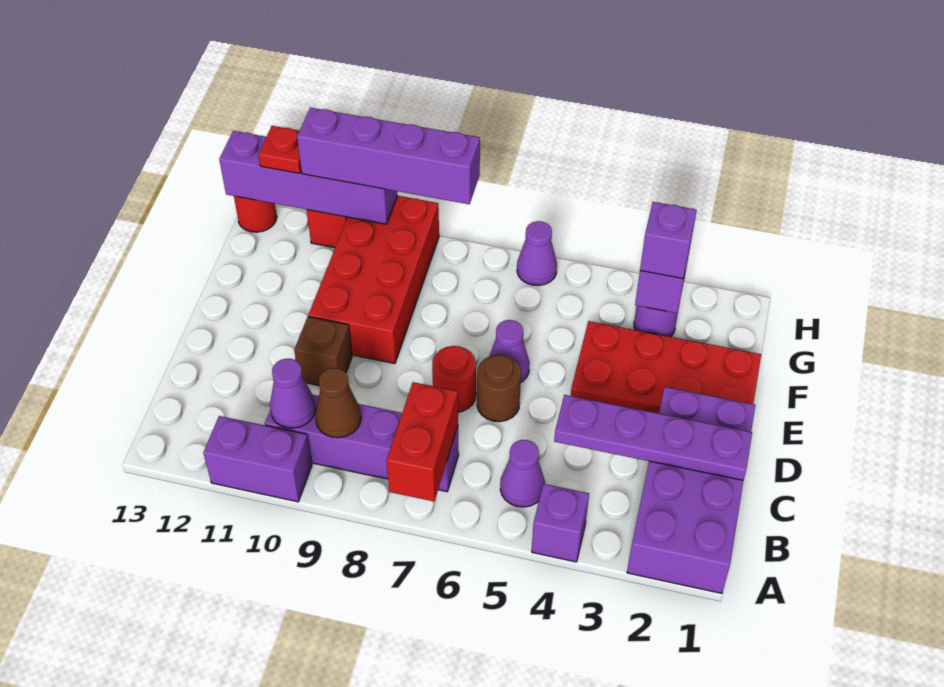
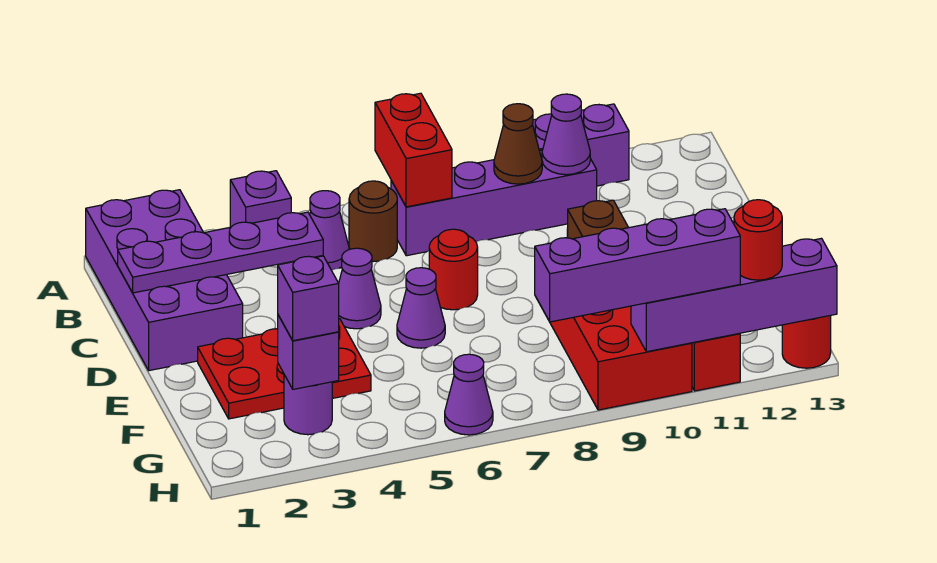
none -> purple 1x1 cone [339,248,381,329]
brown 1x1 round brick [477,355,521,422] -> brown 1x1 round brick moved to [349,181,397,261]
red 2x4 plate [571,321,761,413] -> red 2x3 plate [198,319,371,419]
red 1x1 plate [258,126,301,173] -> red 1x1 round brick [734,200,782,280]

